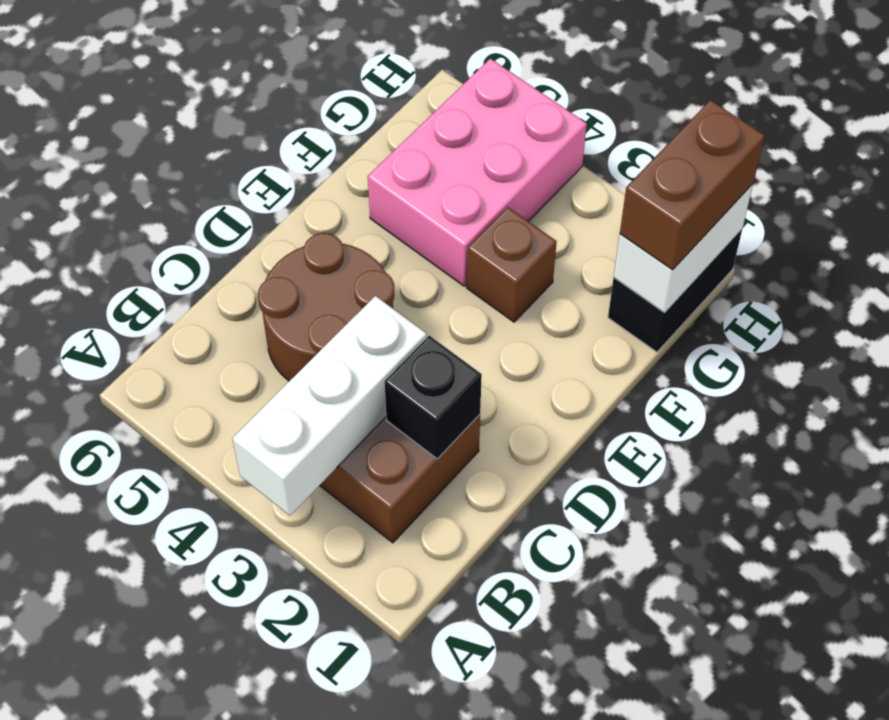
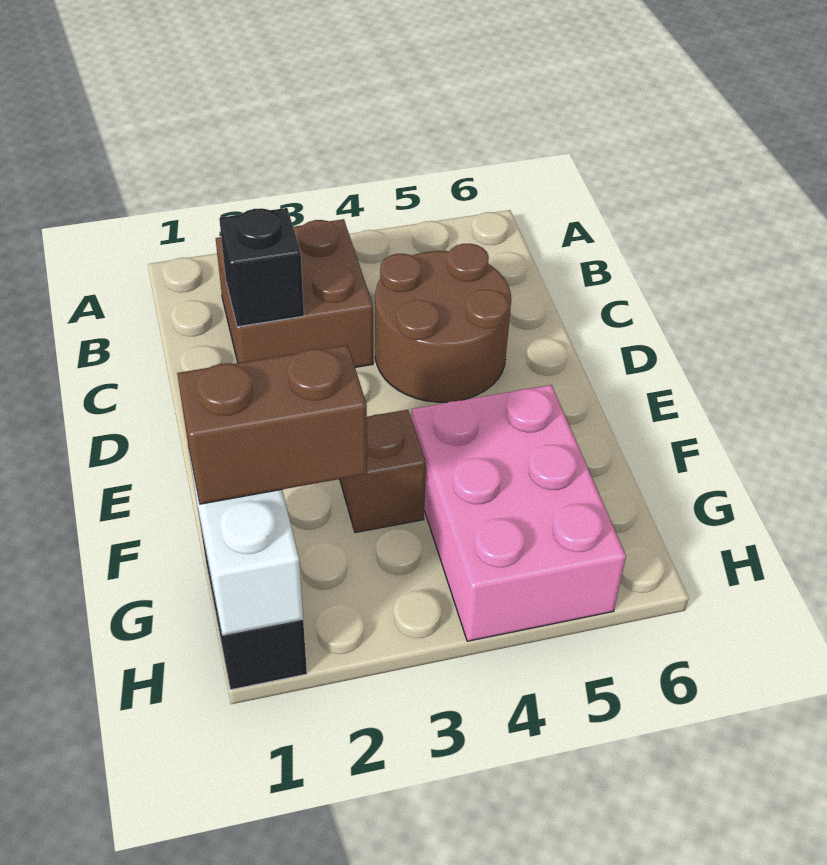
white 1x3 brick [232,296,427,516] -> none
brown 1x2 brick [620,100,765,270] -> brown 1x2 brick turned to [177,345,367,504]

